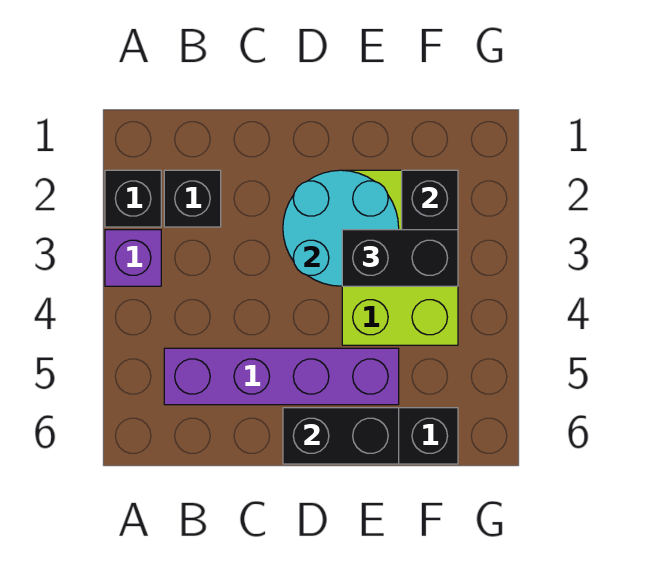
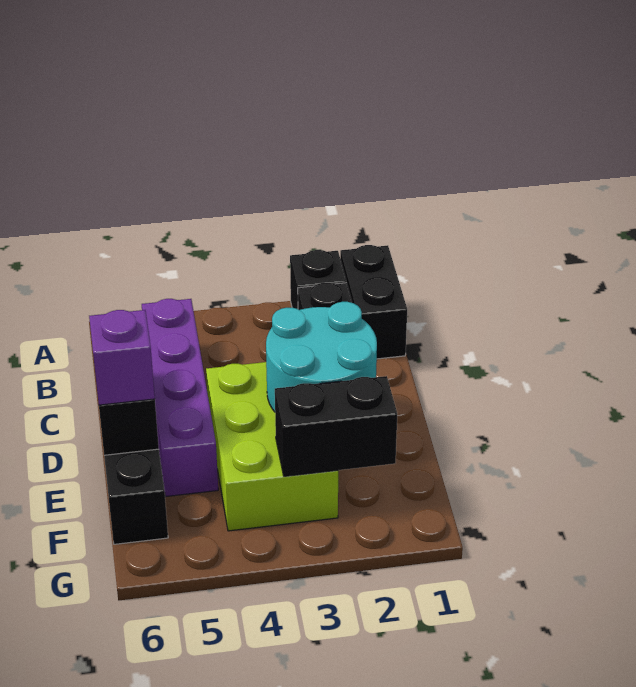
purple 1x1 brick [105,230,161,286] -> purple 1x1 brick moved to [89,310,155,405]
lime 2x3 brick [342,170,458,345] -> lime 2x3 brick turned to [206,362,338,531]
black 1x2 brick [342,230,458,286] -> black 1x2 brick moved to [340,245,407,359]

